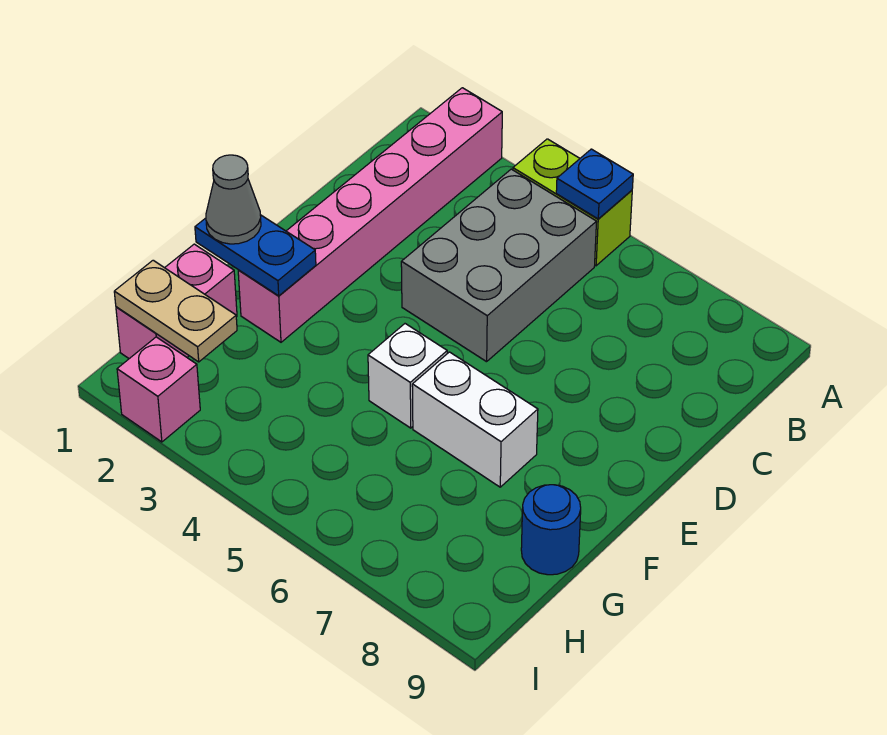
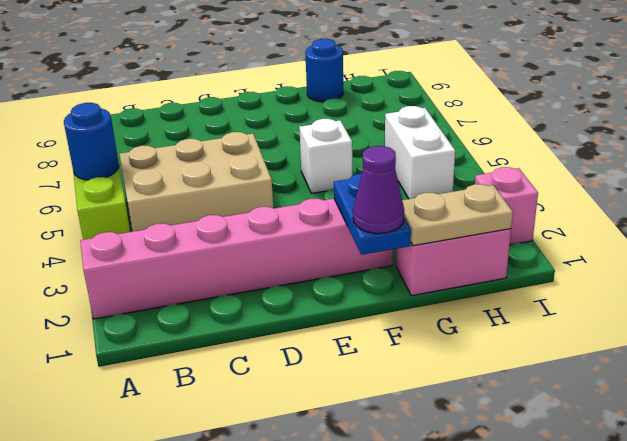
blue 1x1 plate [556,149,633,219] -> blue 1x1 round brick [64,103,119,180]
grey 2x3 brick [401,169,597,362] -> tan 2x3 brick [119,132,273,231]
grey 1x1 cone [206,155,261,244] -> purple 1x1 cone [353,146,404,234]
white 1x2 brick [412,352,538,487] -> white 1x2 brick moved to [385,106,455,199]
tan 1x2 plate [114,260,237,362] -> tan 1x2 plate turned to [402,184,513,246]

